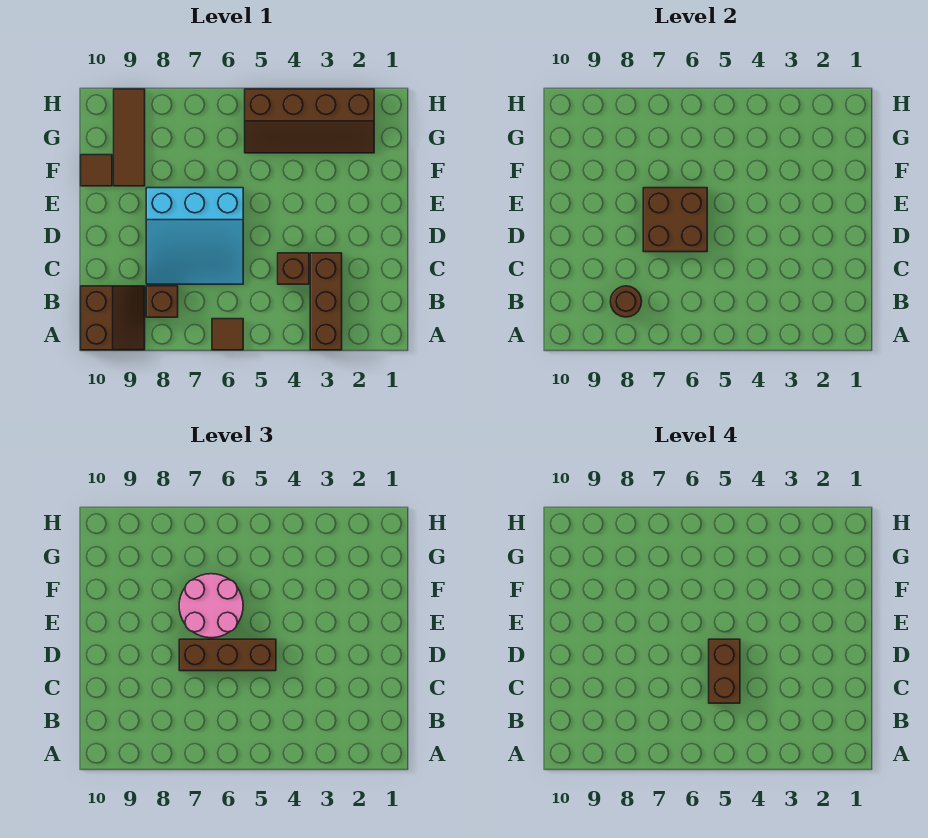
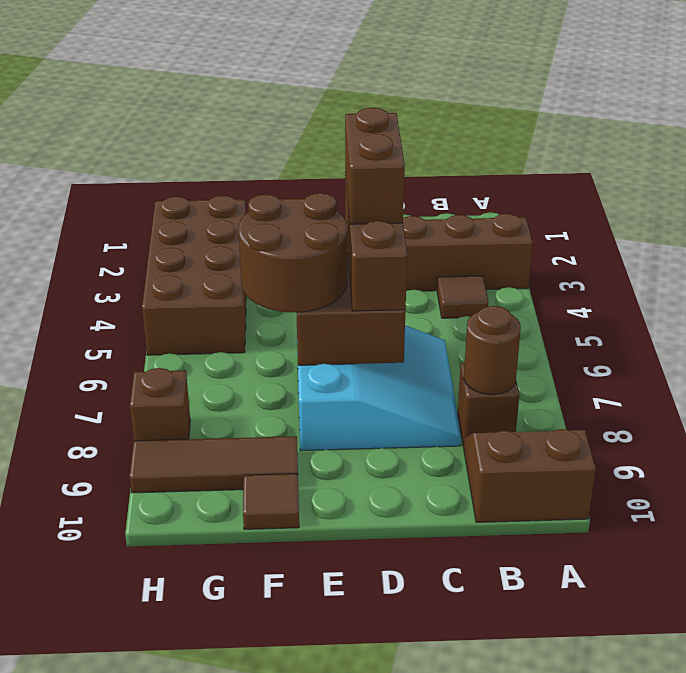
brown 1x1 tile [212,319,243,350] -> brown 1x1 tile moved to [437,276,489,318]
brown 1x1 brick [278,253,309,284] -> brown 1x1 brick moved to [130,368,190,441]
brown 1x2 brick [709,639,740,703] -> brown 1x2 brick turned to [345,108,405,224]
pink 2x2 round brick [179,574,243,638] -> brown 2x2 round brick [239,193,347,313]
brown 2x4 slope [245,89,374,153] -> brown 2x4 brick [142,196,246,355]

